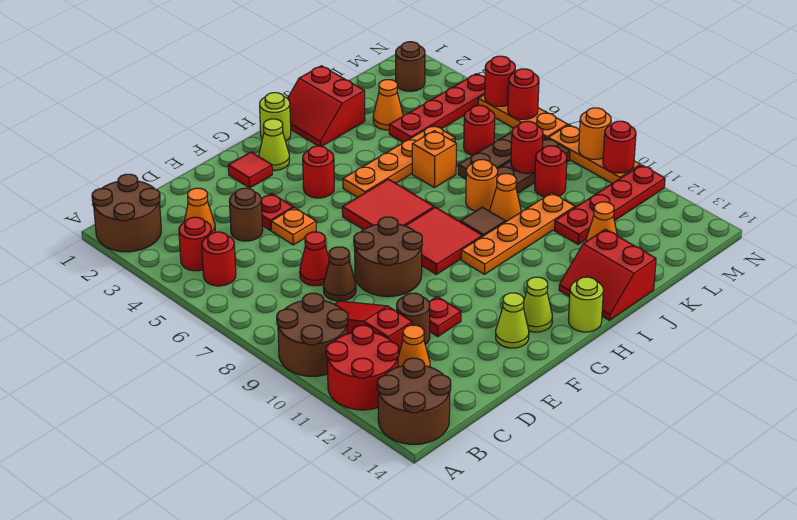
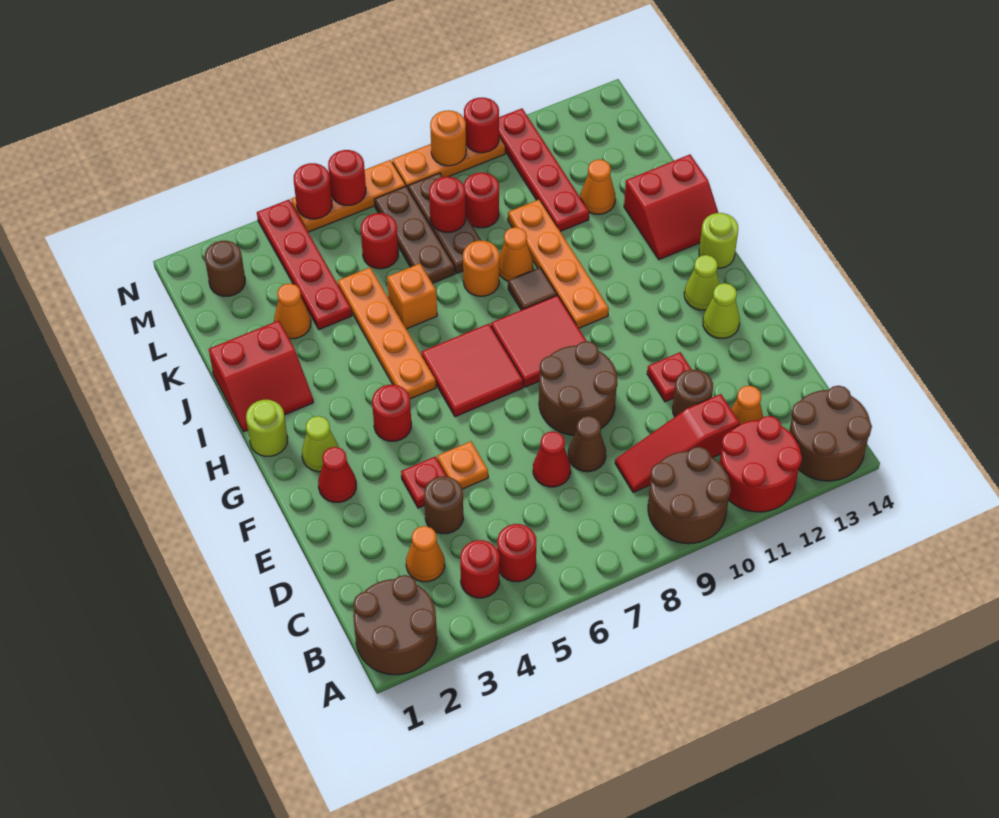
red 1x1 tile [228,152,272,188] -> red 1x1 cone [318,447,356,502]

